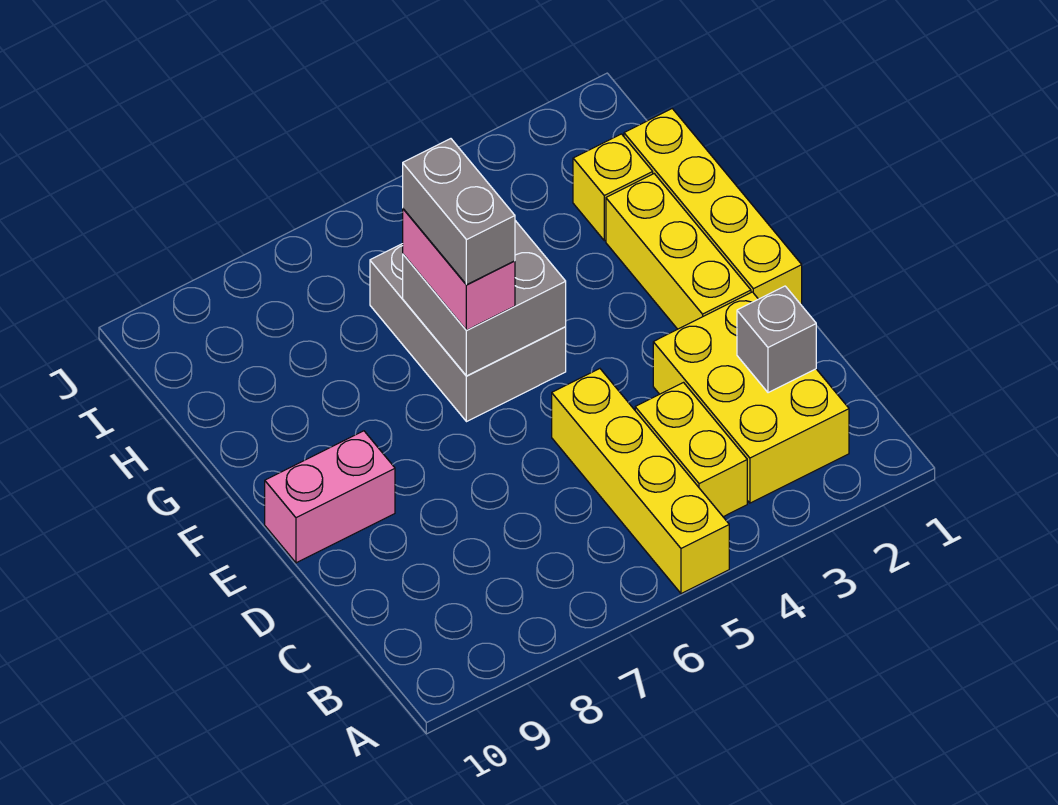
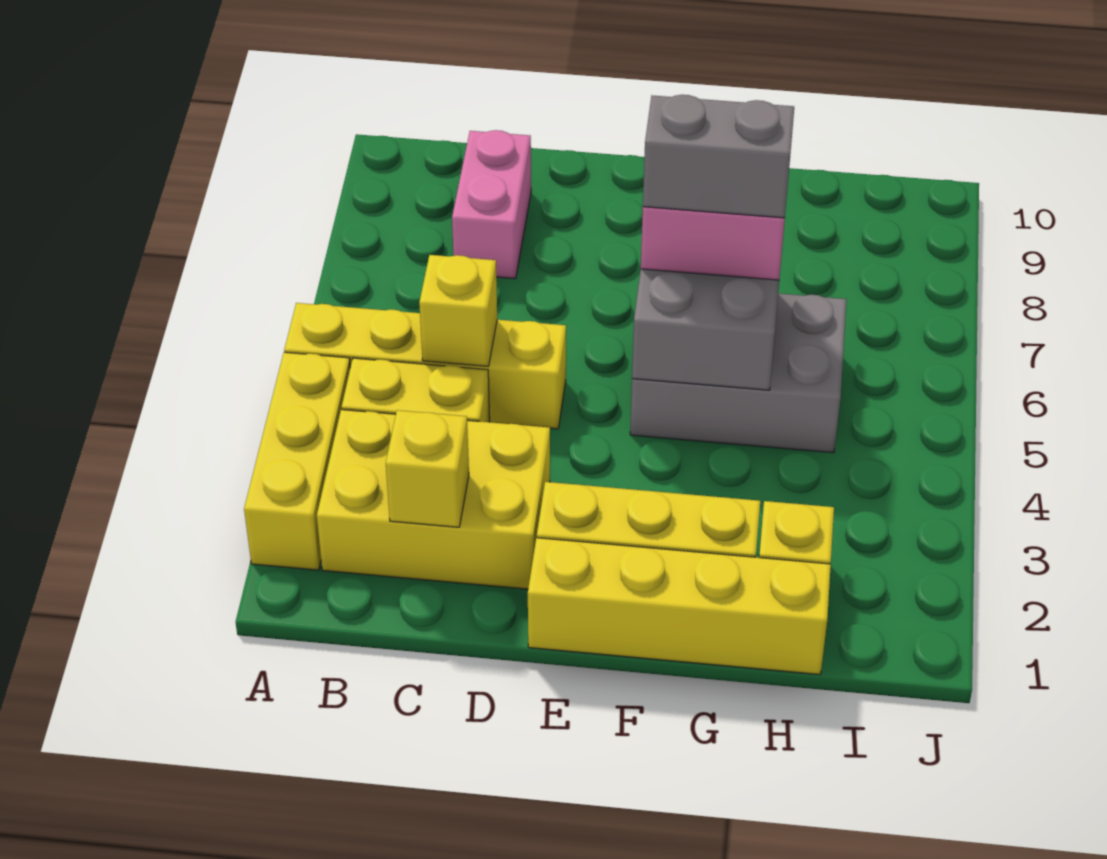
none -> yellow 1x3 brick [244,352,350,570]
grey 1x1 brick [737,286,816,393] -> yellow 1x1 brick [386,410,469,527]
none -> yellow 1x1 brick [419,255,497,366]
pink 1x2 brick [265,431,395,563] -> pink 1x2 brick moved to [452,130,531,279]

